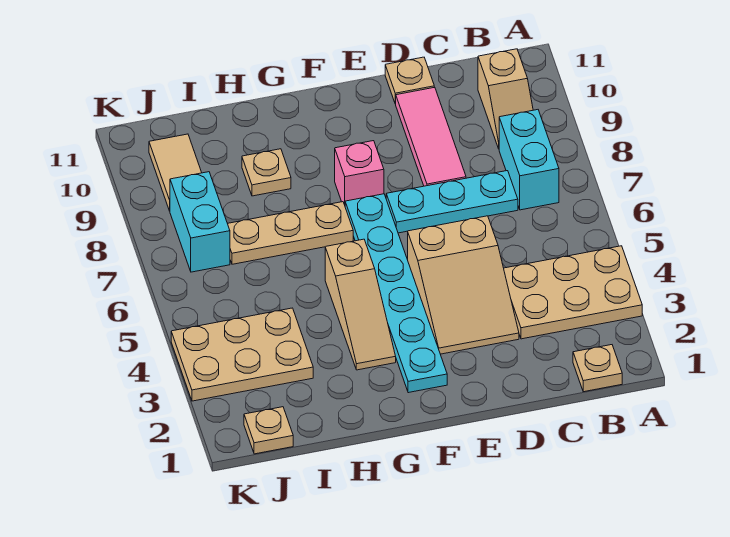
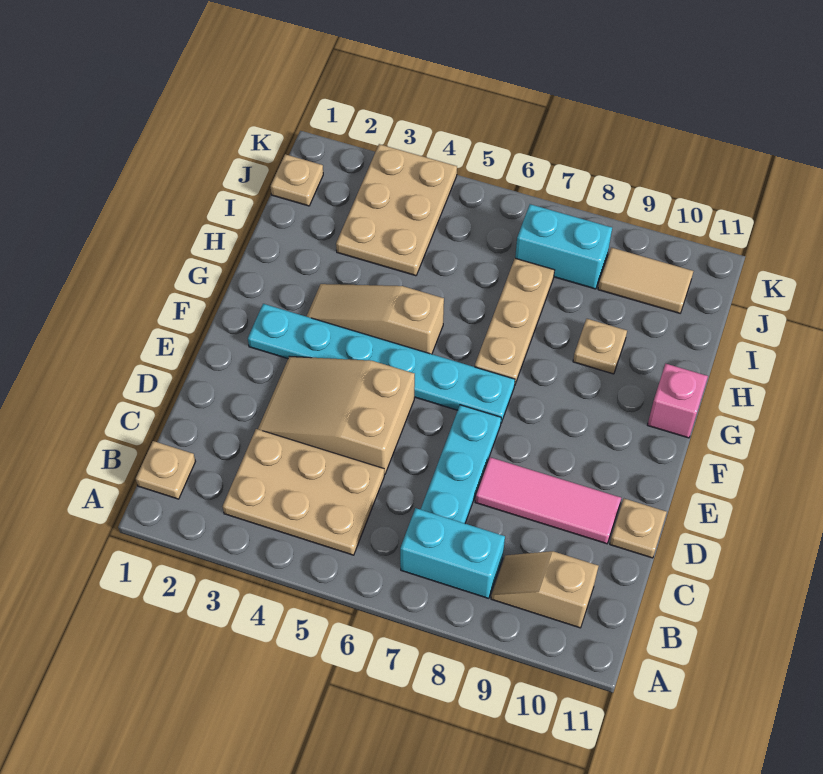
tan 2x3 plate [504,246,642,339] -> tan 2x3 plate turned to [223,429,384,555]
pink 1x1 brick [335,141,384,205] -> pink 1x1 brick moved to [648,364,708,438]

